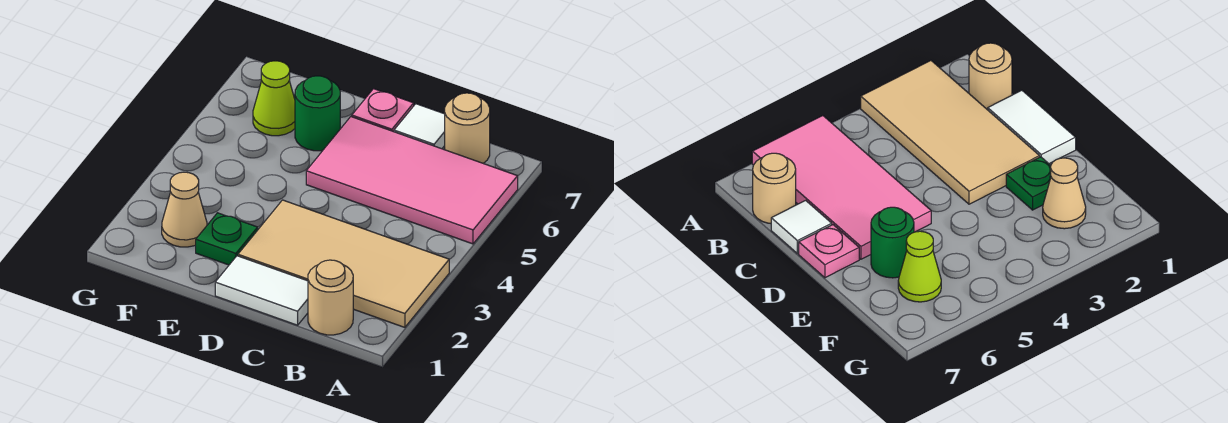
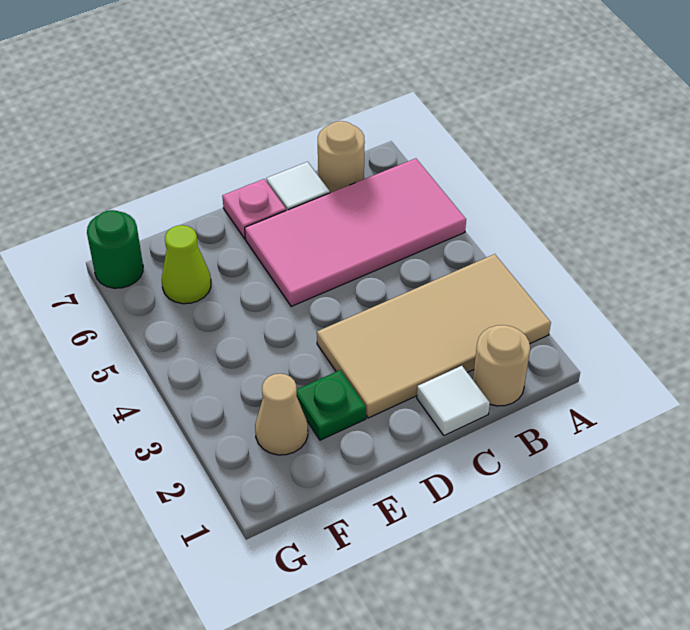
white 1x2 tile [215,256,308,325] -> white 1x1 tile [417,366,490,435]
green 1x1 round brick [295,76,340,151] -> green 1x1 round brick moved to [87,210,143,288]

